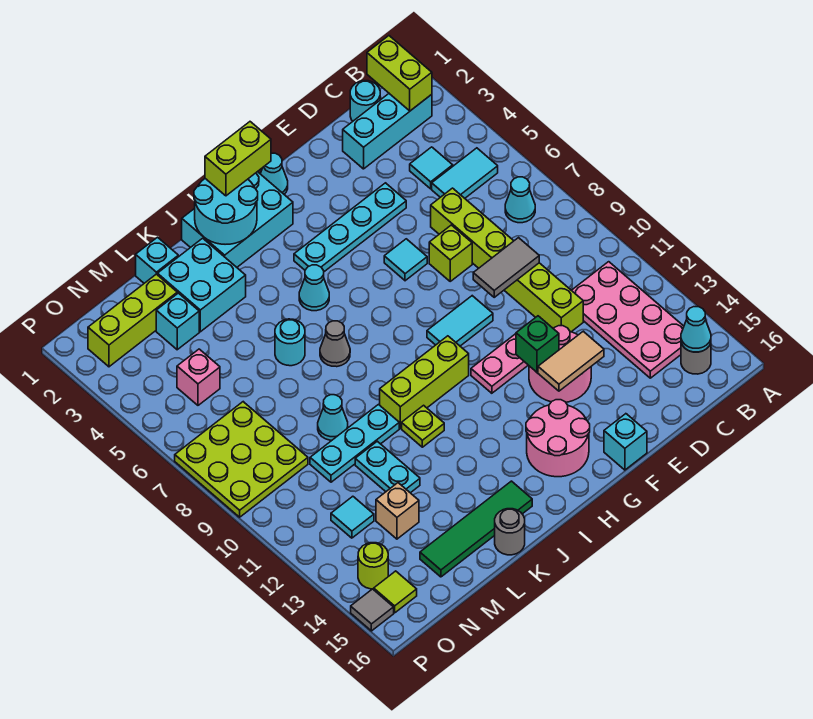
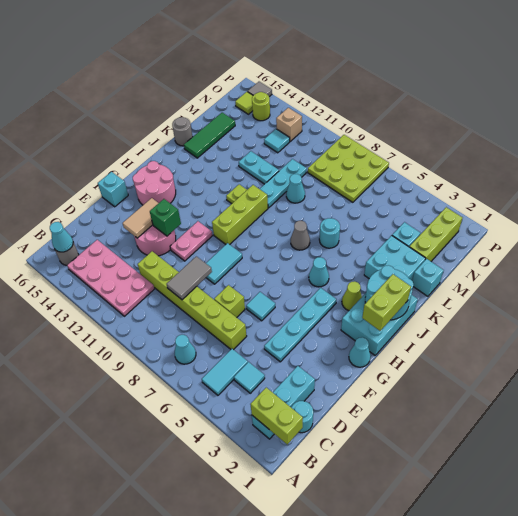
none -> lime 1x1 cone [342,281,362,311]
green 1x4 tile [420,481,532,577] -> green 1x3 tile [184,113,235,158]
tan 1x1 brick [376,483,419,539] -> tan 1x1 brick moved to [276,108,302,141]
pink 1x1 brick [177,349,220,405] -> none

